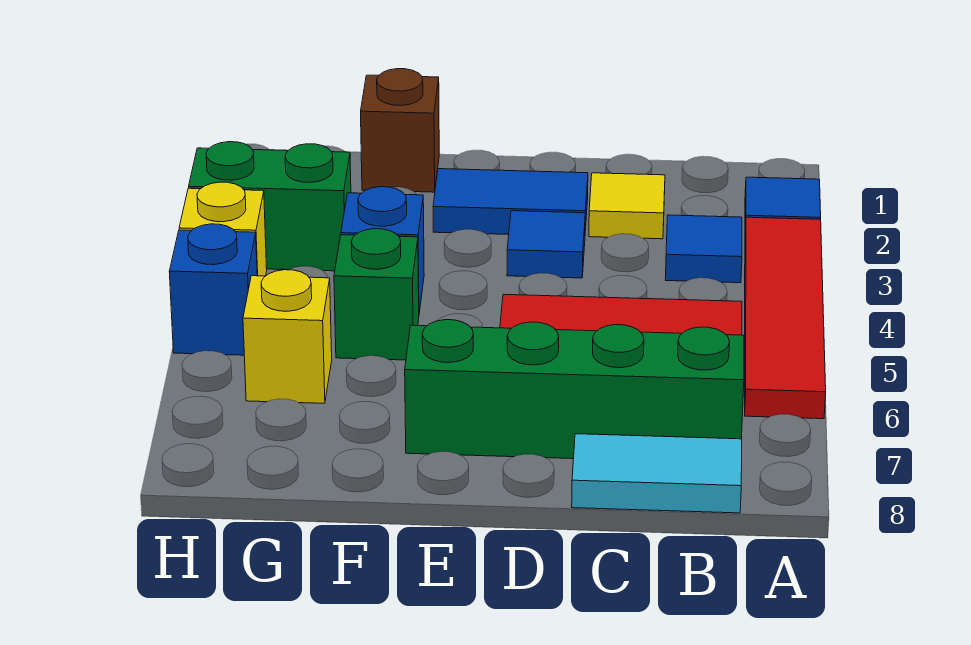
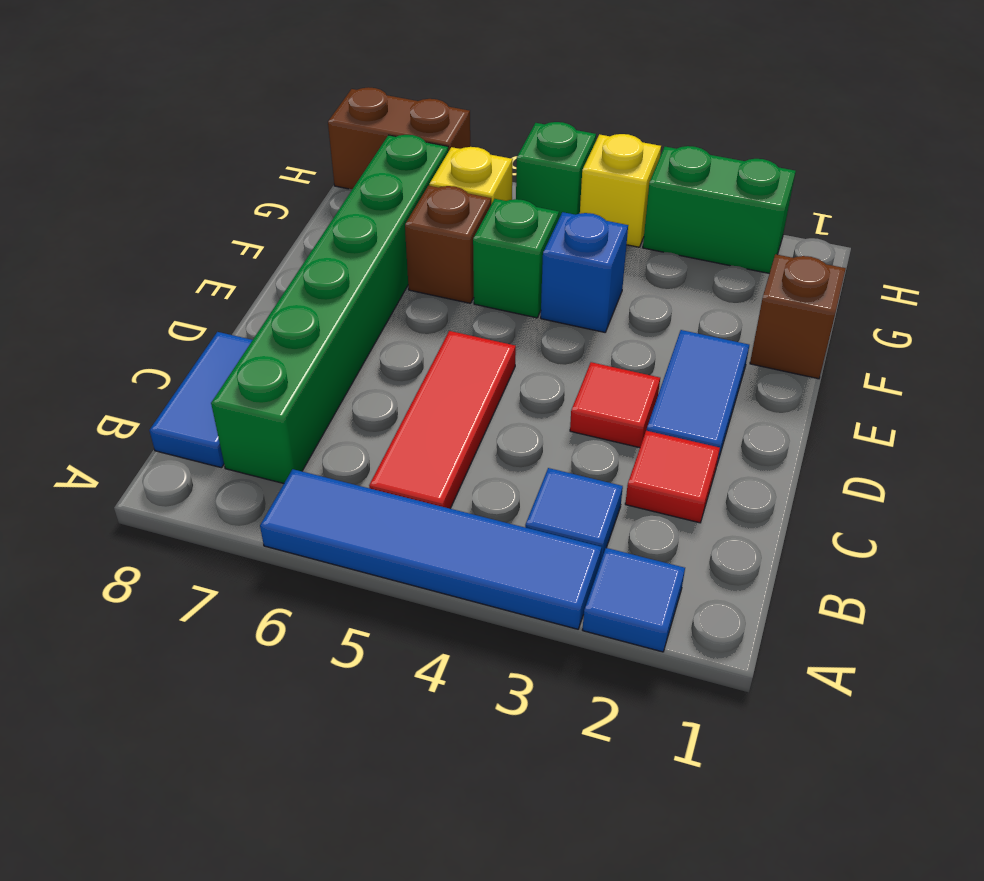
red 1x4 tile [745,217,826,419] -> blue 1x4 tile [260,469,602,629]
green 1x4 brick [405,320,744,459] -> green 1x6 brick [211,135,448,483]
cyan 1x2 tile [572,434,742,513] -> blue 1x2 tile [149,332,252,468]
yellow 1x1 tile [589,173,665,239] -> red 1x1 tile [625,431,720,523]
blue 1x1 tile [507,211,585,278] -> red 1x1 tile [570,362,660,448]
none -> brown 1x1 brick [405,186,491,303]
green 1x2 brick [189,142,351,271] -> green 1x2 brick turned to [643,146,796,273]
blue 1x1 brick [169,224,257,355] -> green 1x1 brick [516,122,596,218]
none -> brown 1x2 brick [328,87,470,189]

